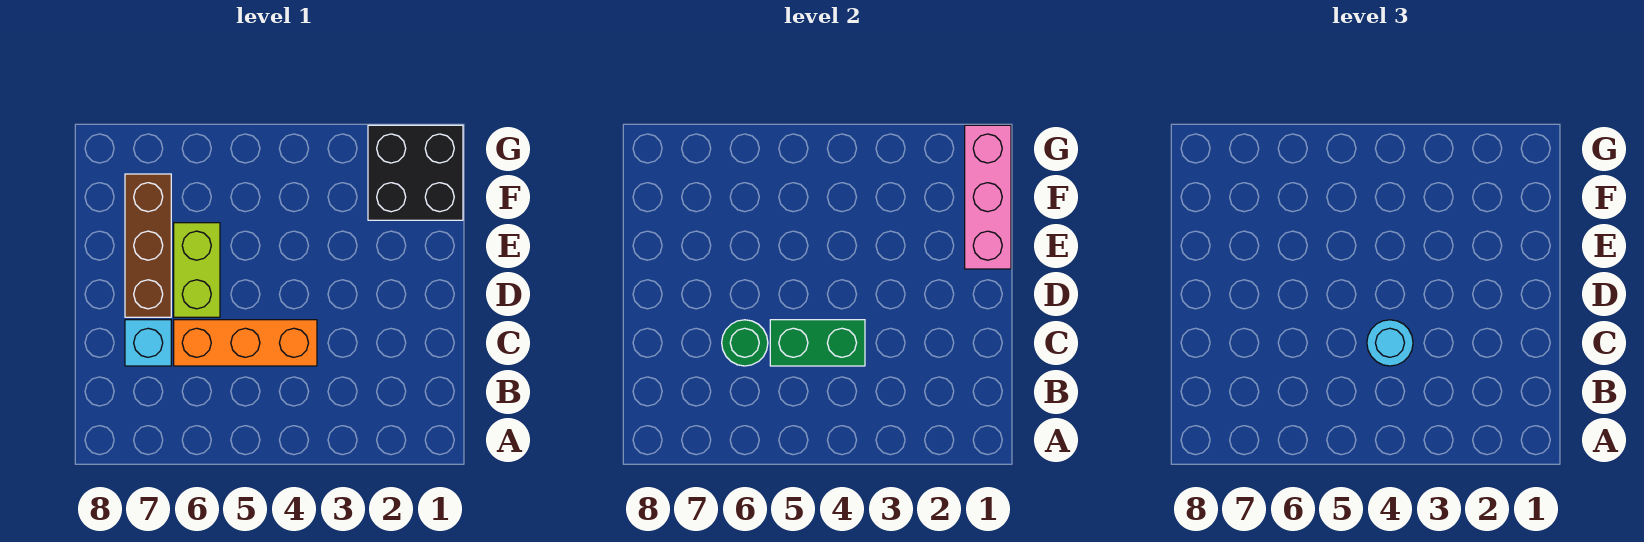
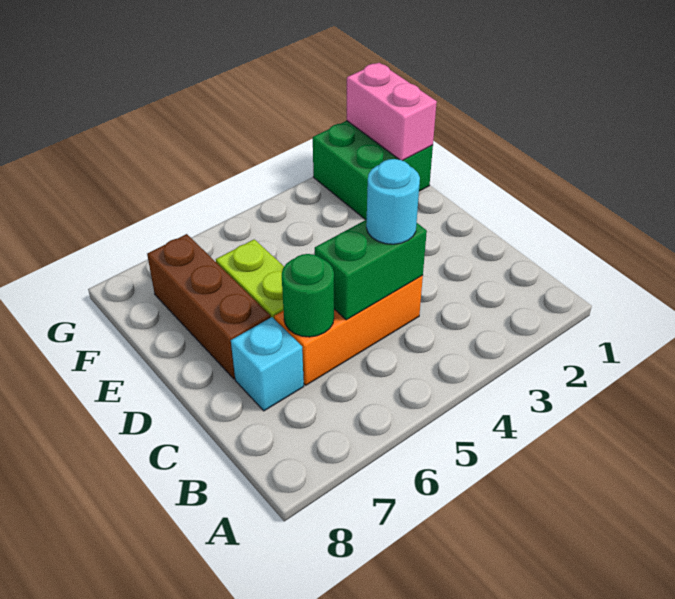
pink 1x3 brick [965,125,1011,269] -> pink 1x2 brick [347,63,437,161]
black 2x2 brick [368,125,463,220] -> green 2x2 brick [313,121,433,220]

